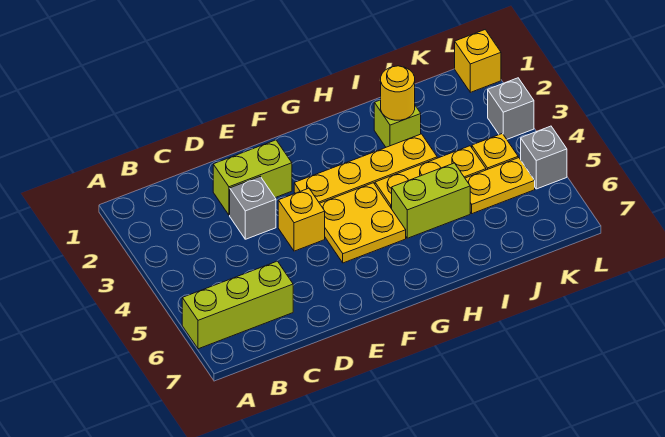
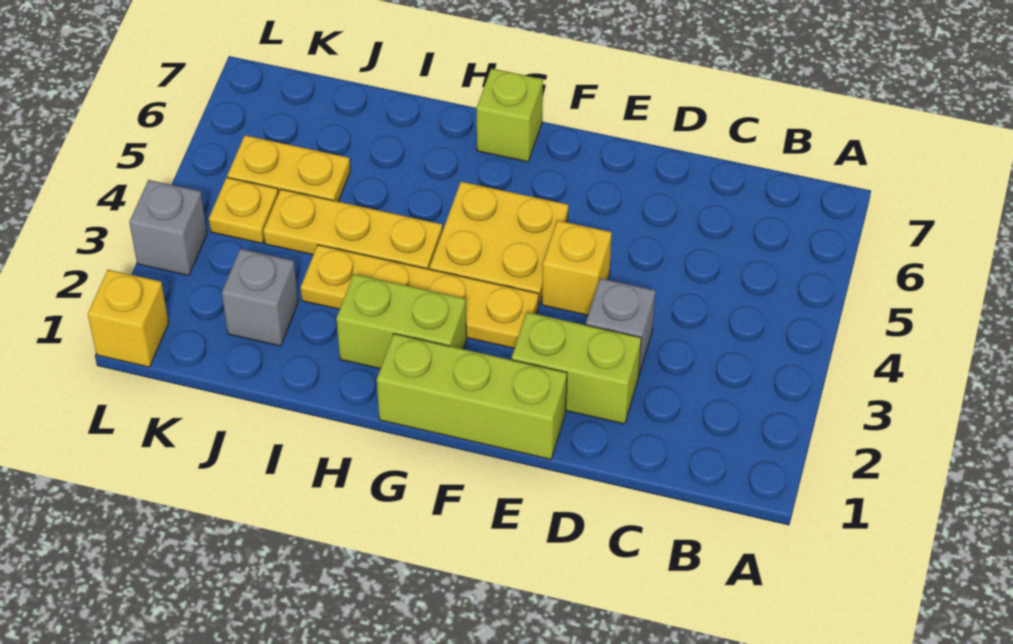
lime 1x3 brick [182,261,293,349] -> lime 1x3 brick moved to [377,334,567,459]
lime 1x2 brick [392,163,470,238] -> lime 1x2 brick moved to [336,274,467,369]
lime 1x1 brick [374,100,421,147] -> lime 1x1 brick moved to [477,68,543,162]
yellow 1x1 round brick [381,66,415,120] -> none
grey 1x1 brick [521,126,567,189] -> grey 1x1 brick moved to [222,249,298,346]

